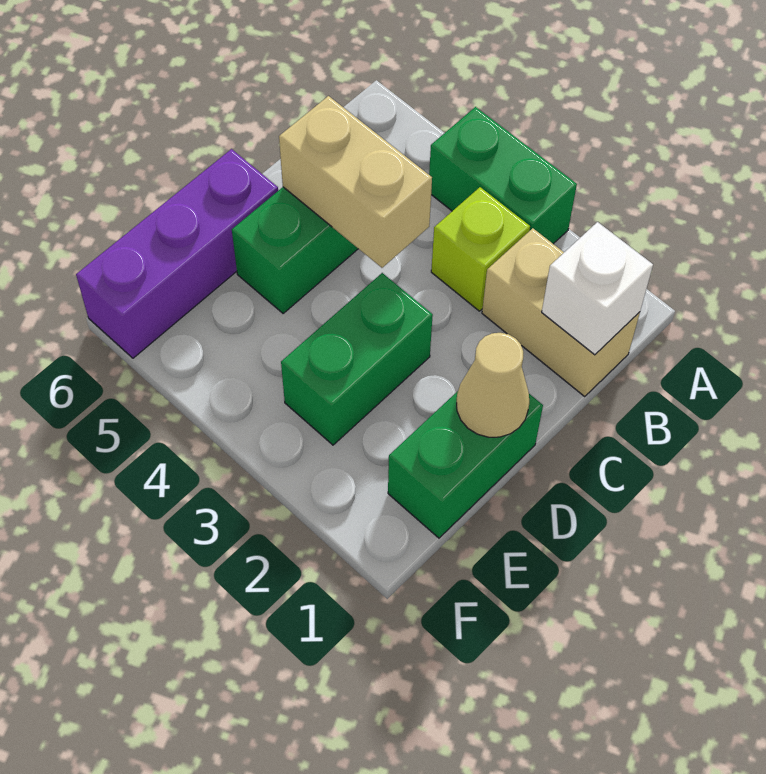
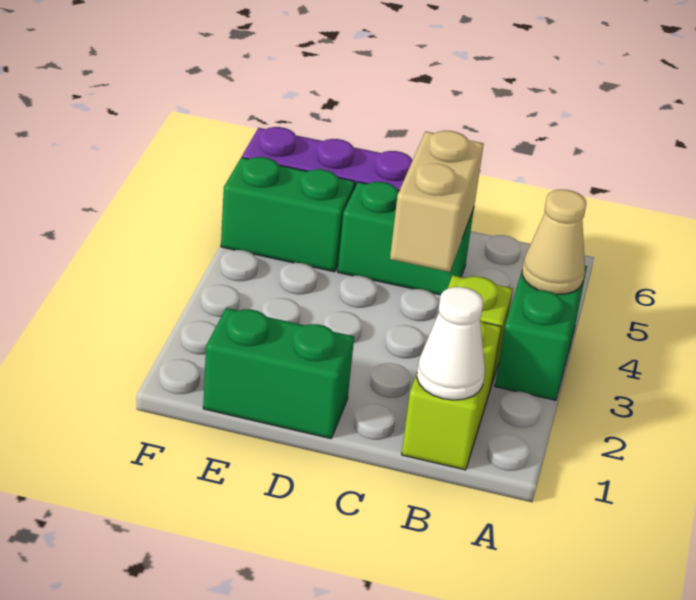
tan 1x2 brick [482,228,640,397] -> lime 1x2 brick [402,320,501,470]
white 1x1 brick [542,222,653,355] -> white 1x1 cone [417,287,485,400]
tan 1x1 cone [457,333,529,437] -> tan 1x1 cone moved to [522,190,586,294]
green 1x2 brick [281,273,433,445] -> green 1x2 brick moved to [221,157,355,272]

